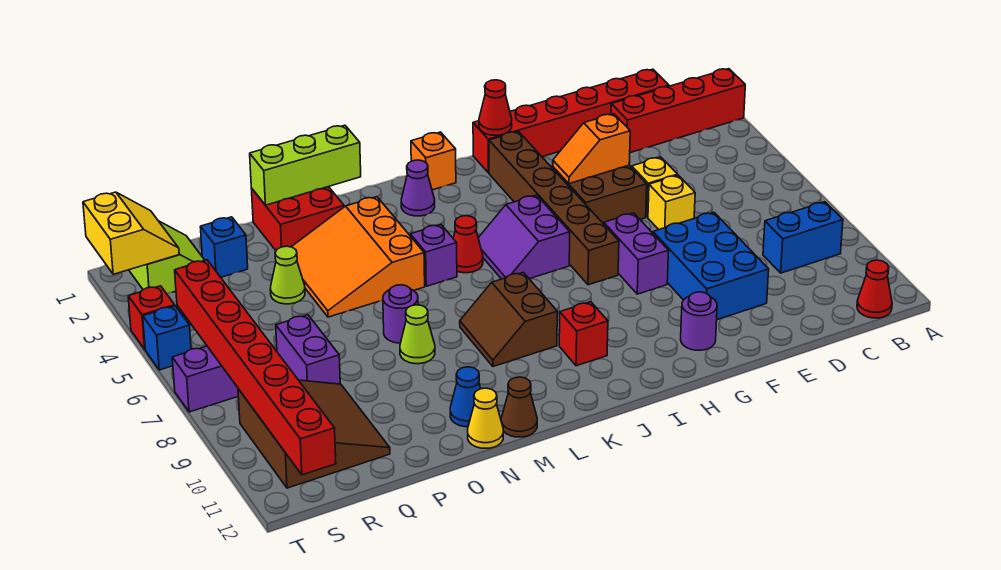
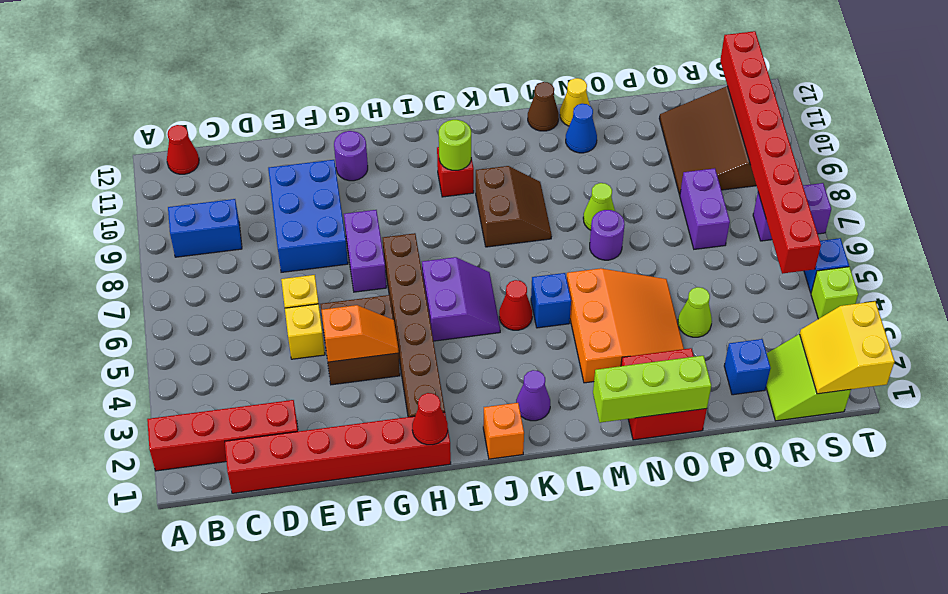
none -> lime 1x1 round brick [439,120,471,170]
purple 1x1 brick [410,225,457,286] -> blue 1x1 brick [531,273,571,328]
red 1x1 brick [128,286,175,349] -> lime 1x1 brick [811,267,858,319]

